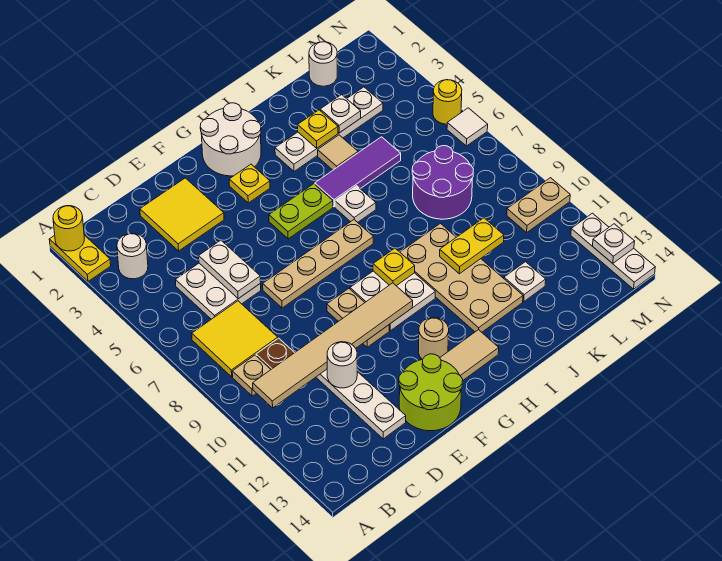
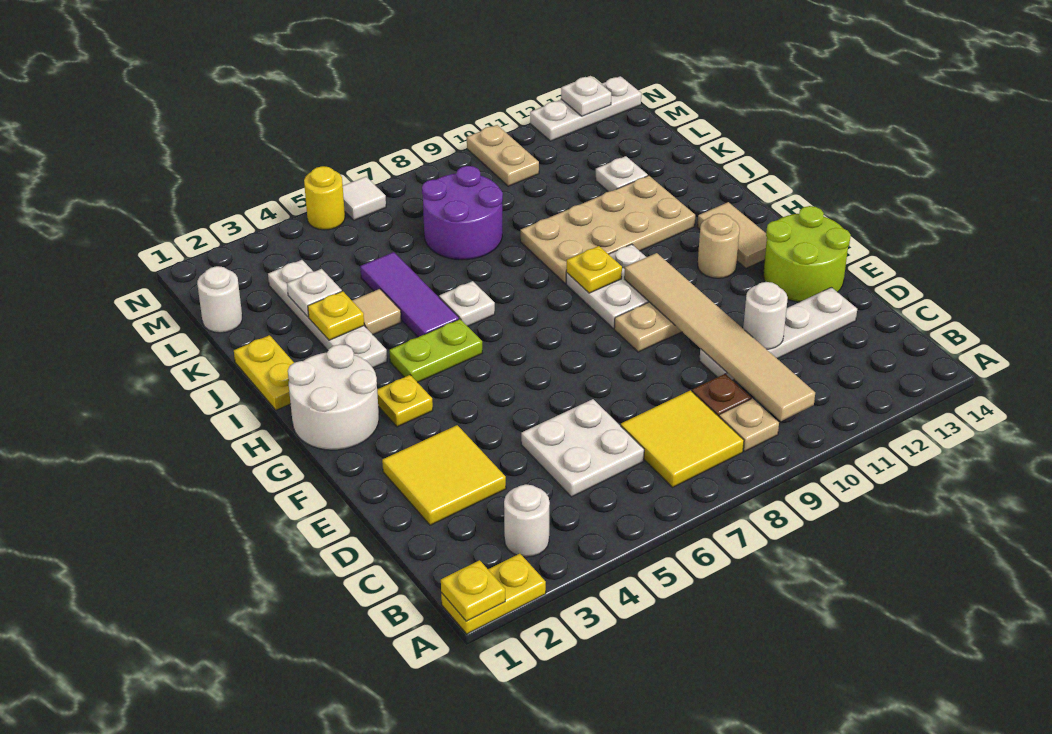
yellow 1x1 round brick [53,206,85,251] -> yellow 1x1 plate [441,560,505,621]
white 1x2 plate [199,240,261,299] -> none
tan 1x4 plate [263,220,373,308] -> none
lime 1x2 plate [269,184,333,239] -> lime 1x2 plate turned to [389,319,482,382]
yellow 1x2 plate [440,218,504,274] -> yellow 1x2 plate moved to [234,335,294,410]

